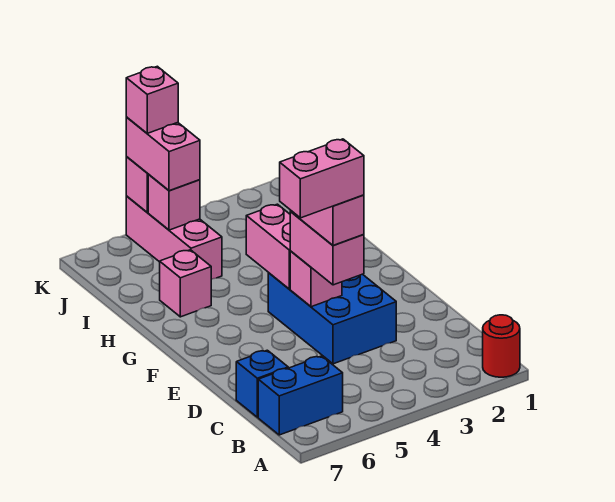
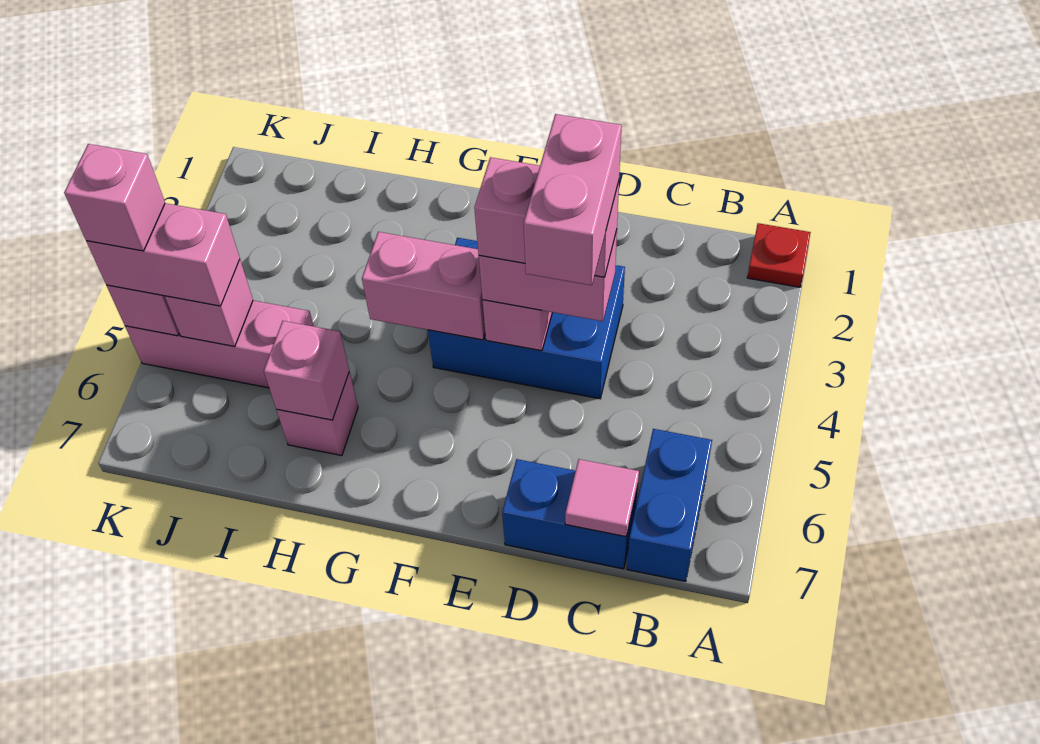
red 1x1 round brick [483,315,520,377] -> red 1x1 plate [747,223,811,287]
blue 1x1 brick [236,350,288,417] -> blue 1x2 brick [502,459,638,569]
none -> pink 1x1 tile [565,459,639,537]
none -> pink 1x1 brick [264,321,349,420]

